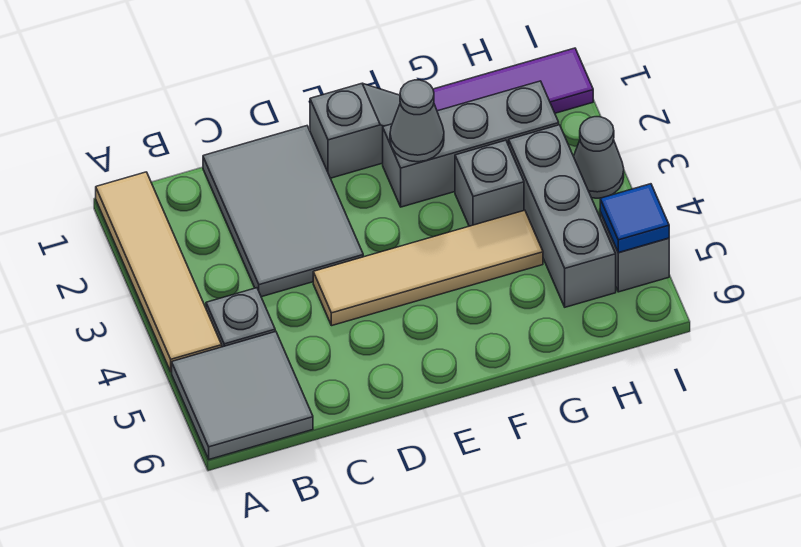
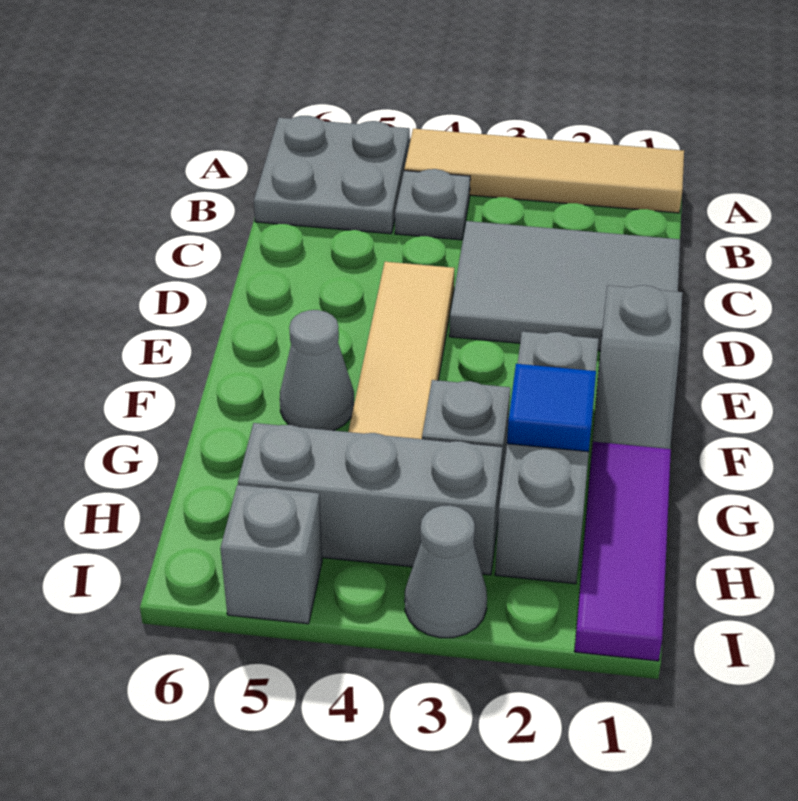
grey 2x2 tile [172,331,313,459] -> grey 2x2 plate [254,116,410,234]
grey 1x1 cone [390,80,444,162] -> grey 1x1 cone moved to [280,310,354,431]
blue 1x1 tile [600,184,669,253] -> blue 1x1 tile moved to [507,364,596,452]

